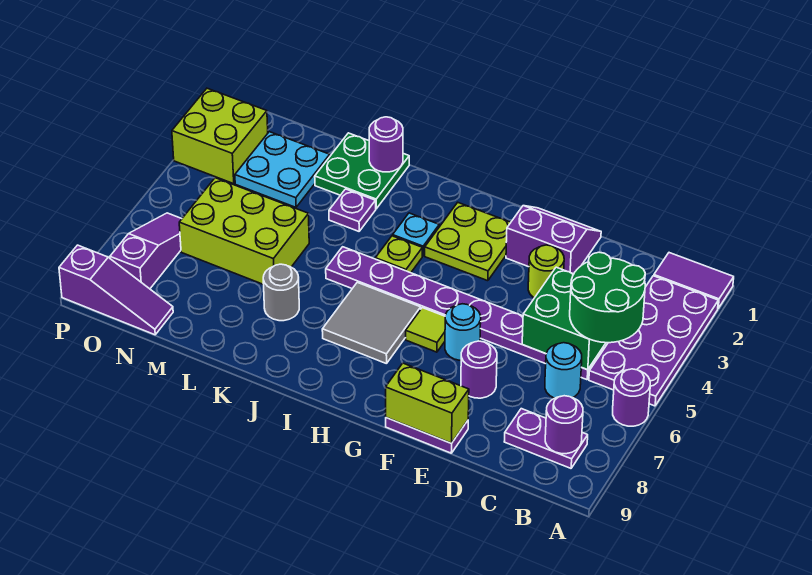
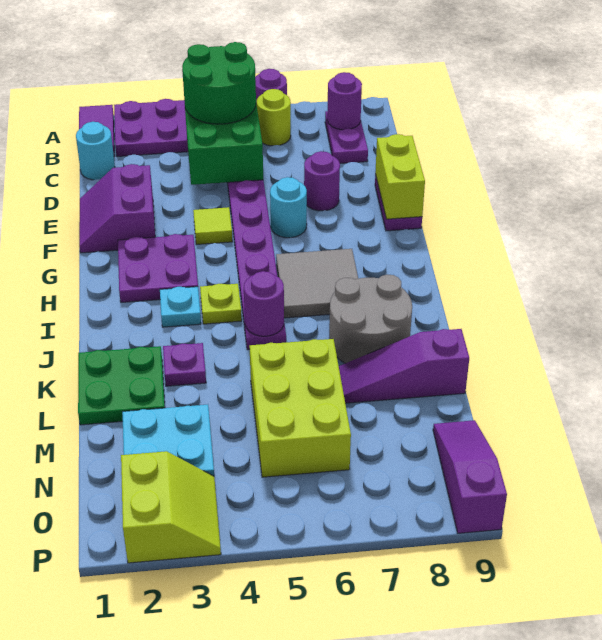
cyan 1x1 round brick [545,343,582,398] -> cyan 1x1 round brick moved to [76,122,115,180]
lime 1x1 round brick [528,245,564,298] -> lime 1x1 round brick moved to [257,89,291,146]
lime 2x2 plate [425,202,511,281] -> purple 2x2 plate [118,234,198,302]
lime 1x1 tile [406,308,445,352] -> lime 1x1 tile moved to [193,207,233,245]
purple 1x1 round brick [369,117,403,172] -> purple 1x1 round brick moved to [244,271,284,336]
grey 1x1 round brick [263,264,299,321] -> grey 2x2 round brick [329,275,412,363]
lime 2x2 brick [172,88,268,184] -> lime 2x2 slope [121,451,221,563]
purple 1x3 slope [110,213,181,289] -> purple 1x3 slope moved to [339,329,469,403]

